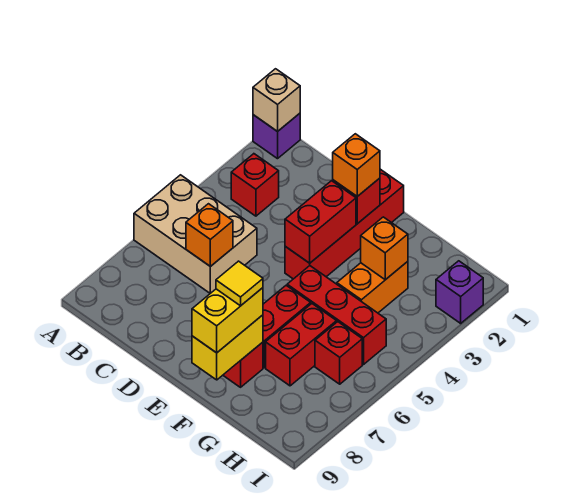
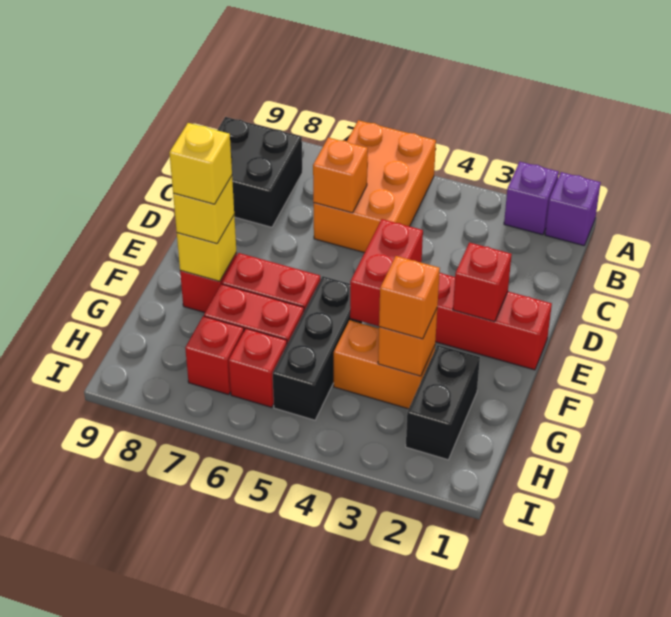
tan 1x1 brick [253,69,300,132] -> none
tan 2x3 brick [134,175,257,293] -> orange 2x3 brick [314,120,436,253]
red 1x1 brick [231,154,279,216] -> red 1x1 brick moved to [185,316,244,395]
none -> black 2x2 brick [217,117,302,227]
orange 1x1 brick [333,134,380,196] -> orange 1x1 brick moved to [379,256,440,339]
red 1x2 brick [285,181,356,263] -> red 1x2 brick turned to [350,219,423,326]
red 1x3 brick [287,266,386,364] -> black 1x3 brick [273,276,363,420]
yellow 1x2 brick [192,315,263,380] -> yellow 1x1 brick [177,216,236,281]
yellow 1x2 brick [192,288,263,353] -> yellow 1x1 brick [173,176,234,244]
yellow 1x1 tile [216,261,263,306] -> yellow 1x1 brick [169,123,232,204]
none -> black 1x2 brick [406,345,480,460]
purple 1x1 brick [436,261,483,323] -> purple 1x1 brick moved to [504,162,559,235]

